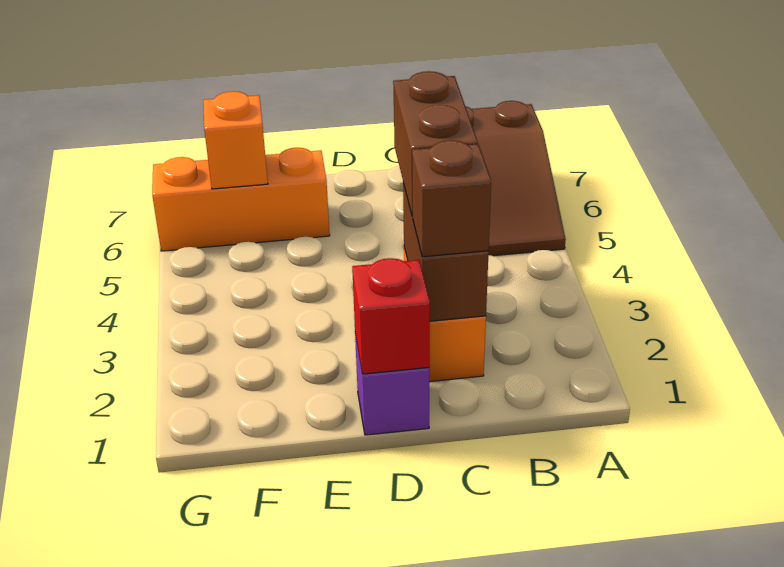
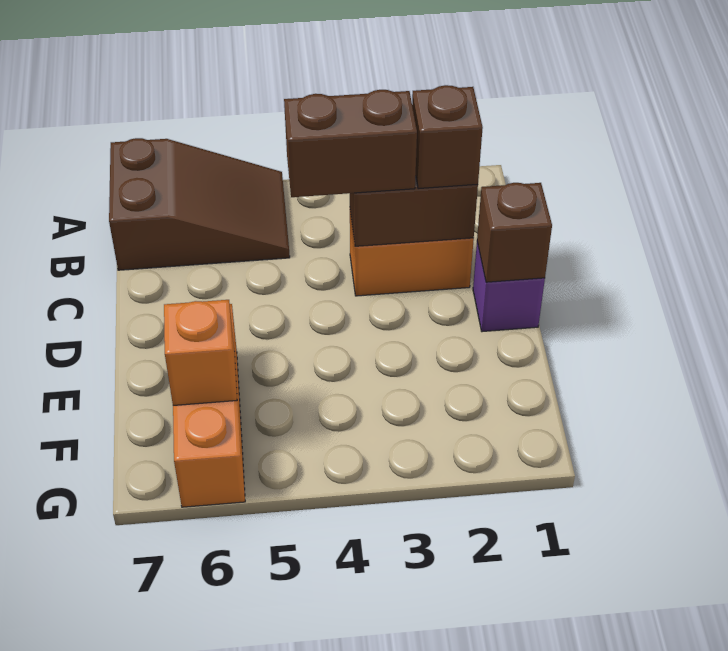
red 1x1 brick [352,258,430,374] -> brown 1x1 brick [477,183,552,282]

